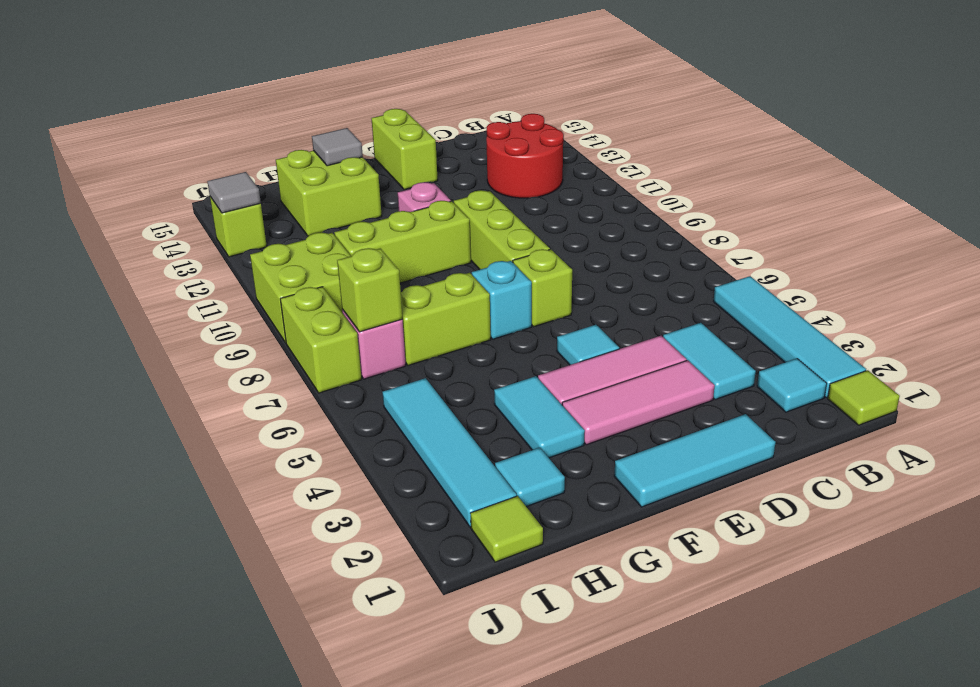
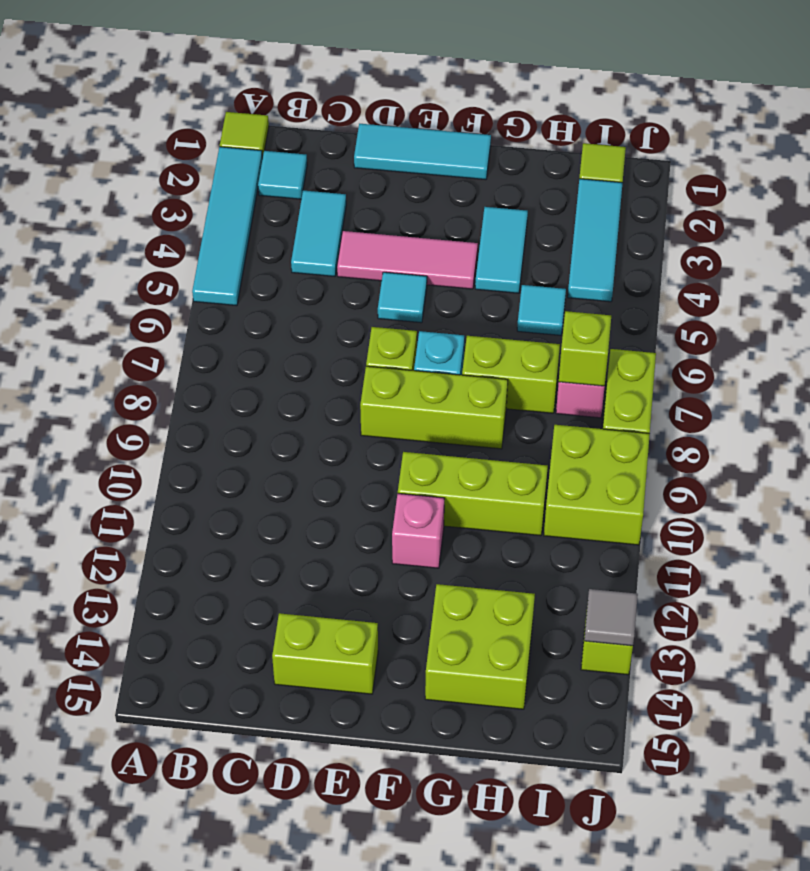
red 2x2 round brick [486,114,564,198] -> none
pink 1x3 tile [562,360,715,445] -> none
lime 1x3 brick [454,190,550,270] -> lime 1x3 brick turned to [360,366,508,449]
lime 1x2 brick [371,109,438,190] -> lime 1x2 brick turned to [272,613,378,694]
grey 1x1 tile [312,128,363,166] -> none
cyan 1x1 tile [495,448,565,507] -> cyan 1x1 tile moved to [517,285,566,335]
cyan 1x4 tile [382,378,517,527] -> cyan 1x3 tile [568,179,622,302]

